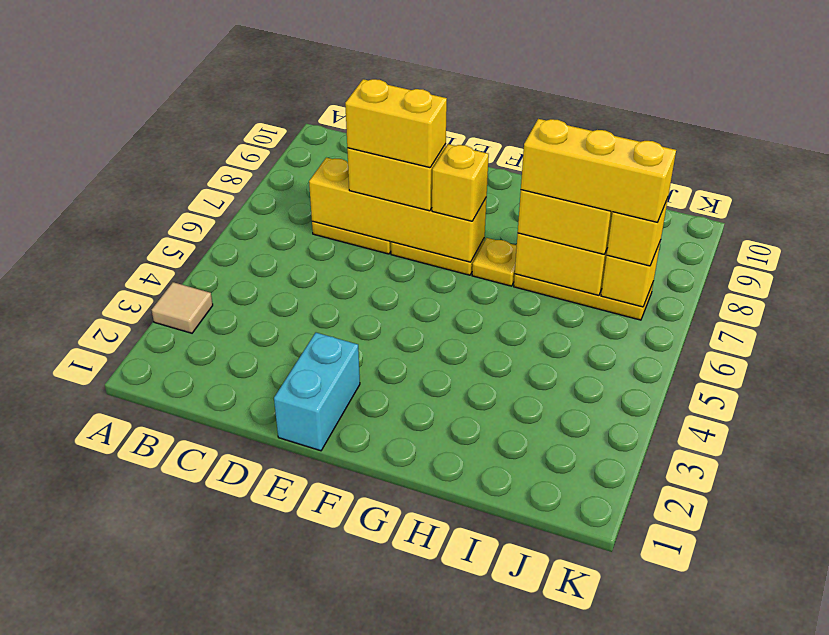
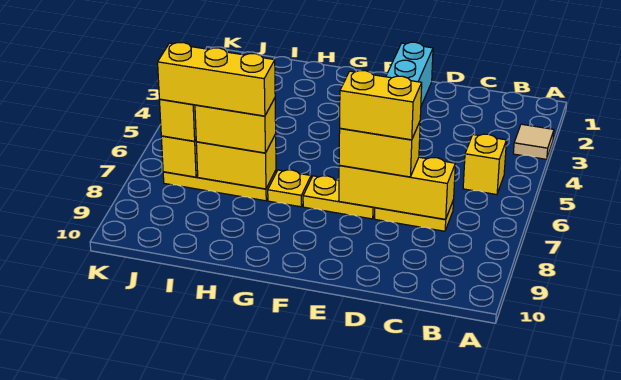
yellow 1x4 brick [309,158,487,262] -> yellow 1x3 brick [339,157,455,219]
yellow 1x1 brick [432,144,489,221] -> yellow 1x1 brick moved to [463,134,506,195]

